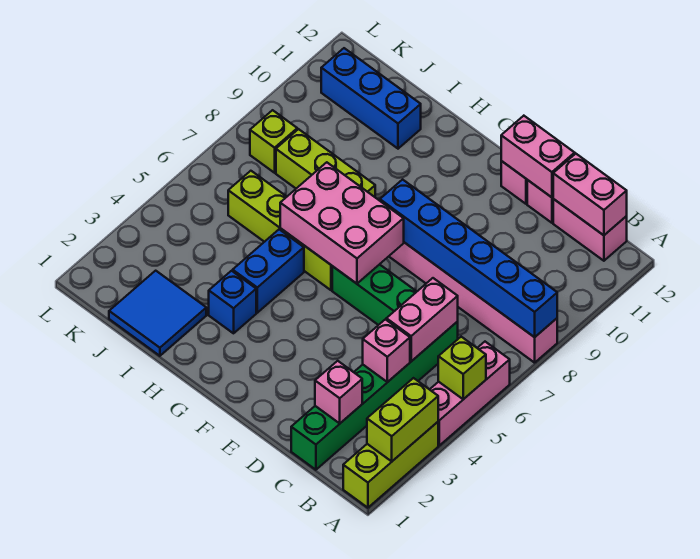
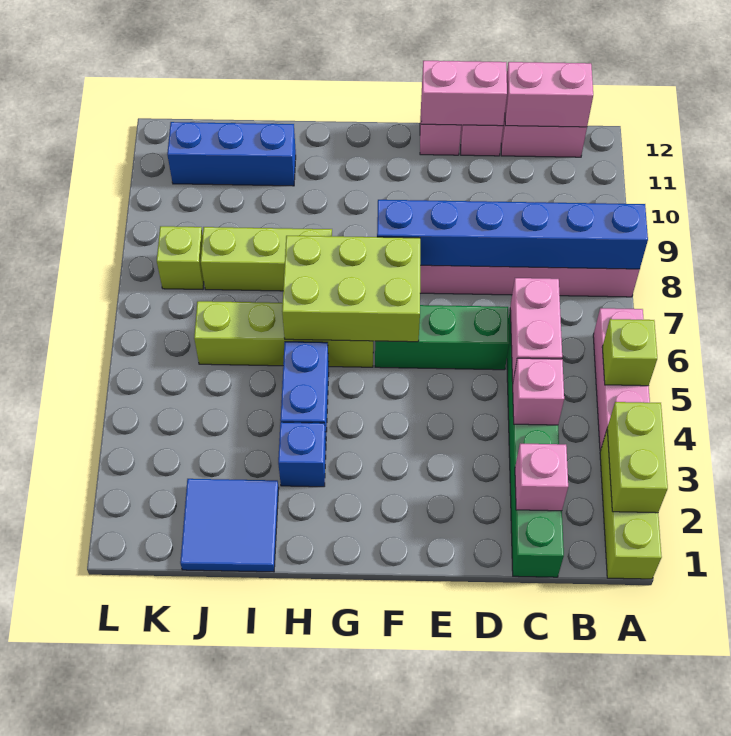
pink 2x3 brick [280,162,404,284] -> lime 2x3 brick [282,236,421,342]

